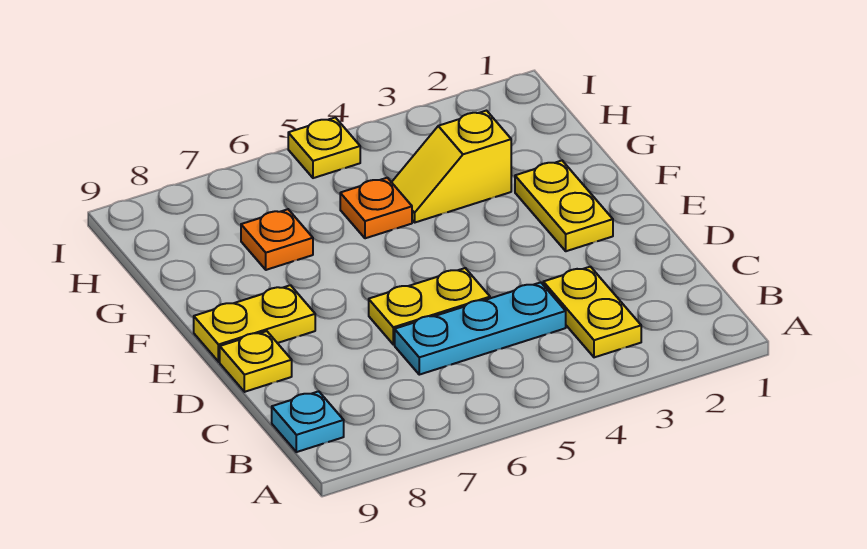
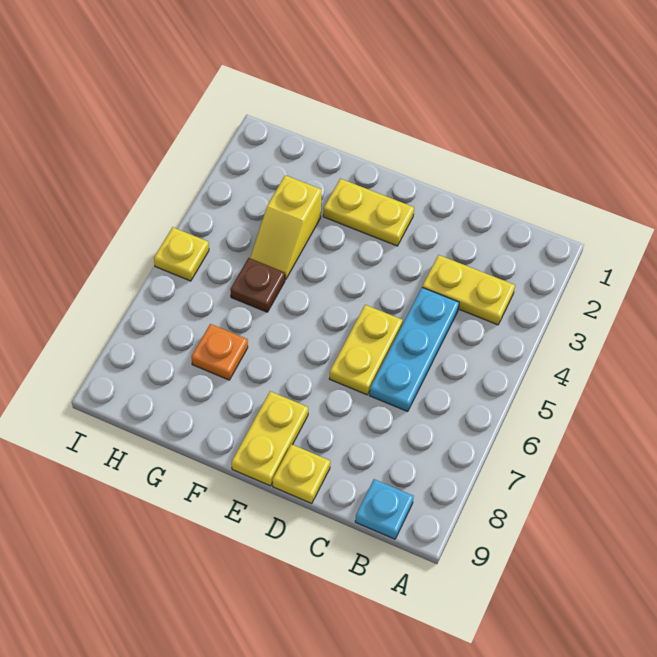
orange 1x1 plate [340,178,412,238] -> brown 1x1 plate [230,258,285,312]

